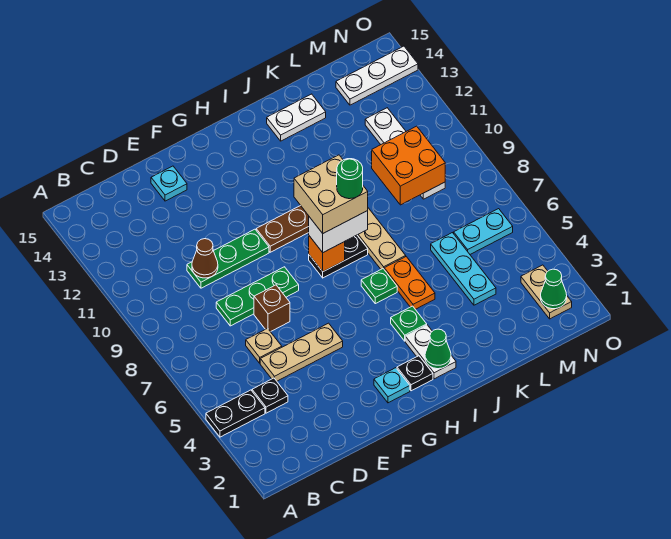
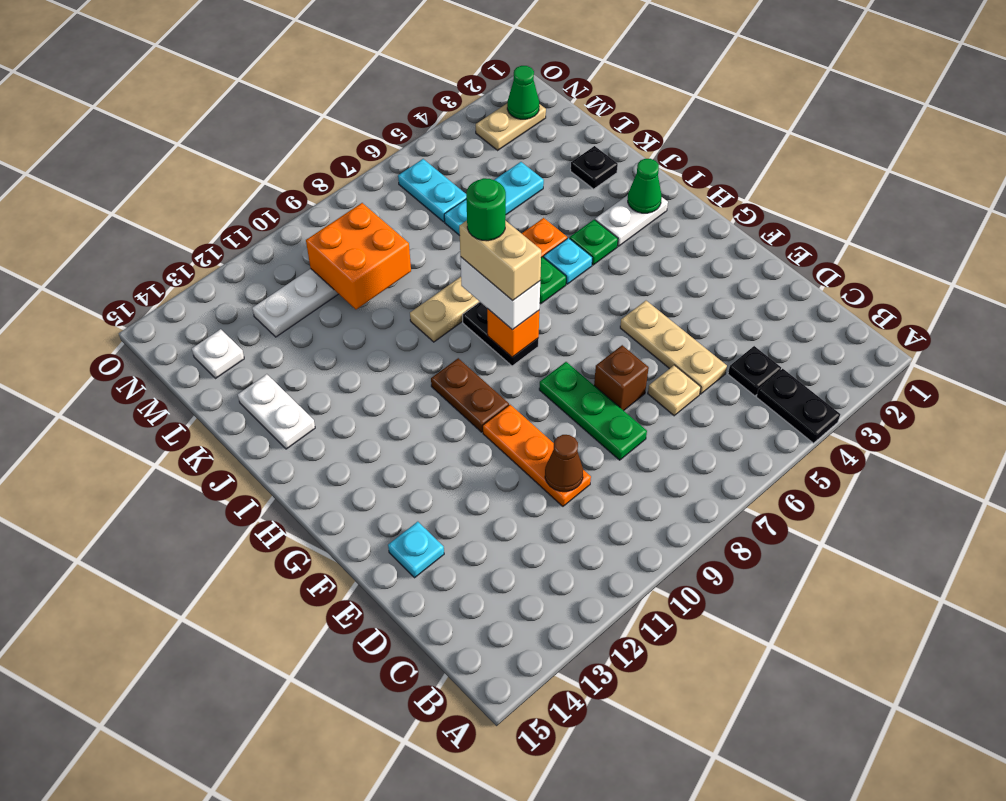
green 1x3 plate [187,229,269,288] -> orange 1x3 plate [483,405,591,506]
cyan 1x1 plate [374,368,410,403] -> cyan 1x1 plate moved to [544,238,592,284]
black 1x1 plate [397,356,433,391] -> black 1x1 plate moved to [571,146,618,189]
tan 2x2 brick [294,155,368,233] -> tan 1x2 brick [459,221,541,301]
white 1x3 plate [336,46,418,105] -> white 1x1 plate [192,329,244,379]

